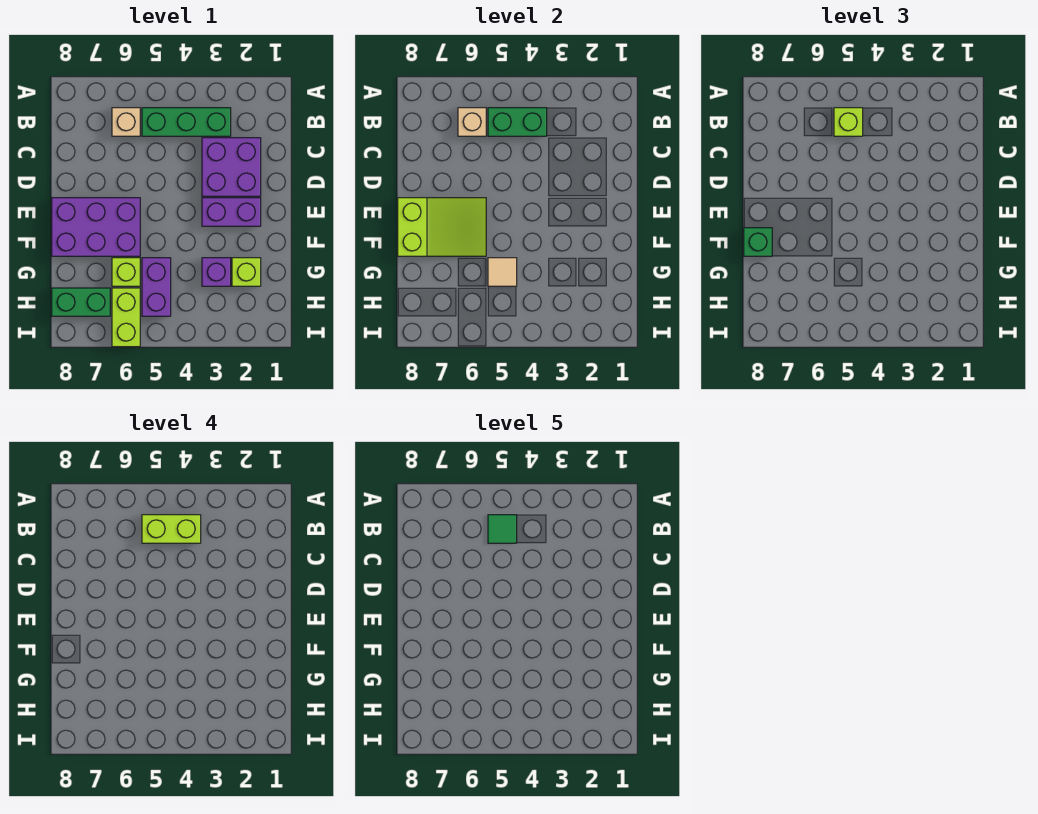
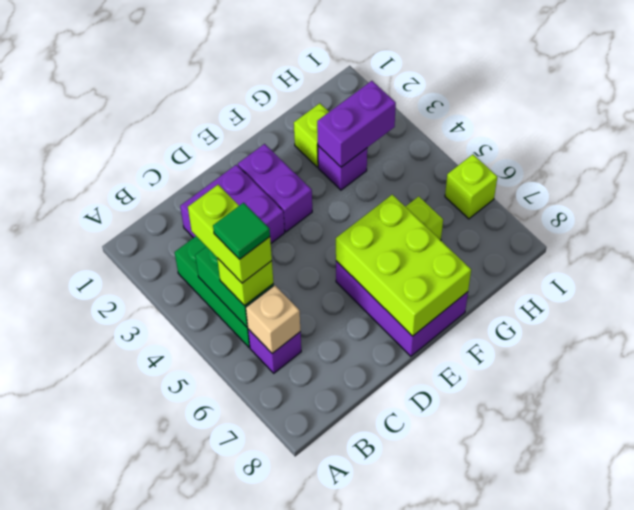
tan 1x1 brick [112,108,140,136] -> purple 1x1 brick [248,329,301,373]
lime 2x3 slope [398,198,486,256] -> lime 2x3 brick [336,195,471,336]
green 1x1 brick [744,228,772,256] -> none
purple 1x2 brick [142,258,171,316] -> purple 1x2 brick moved to [317,81,396,167]
tan 1x1 tile [488,258,517,286] -> none
lime 1x2 brick [112,288,140,347] -> lime 1x1 brick [445,154,497,219]
green 1x2 brick [52,288,110,316] -> none

